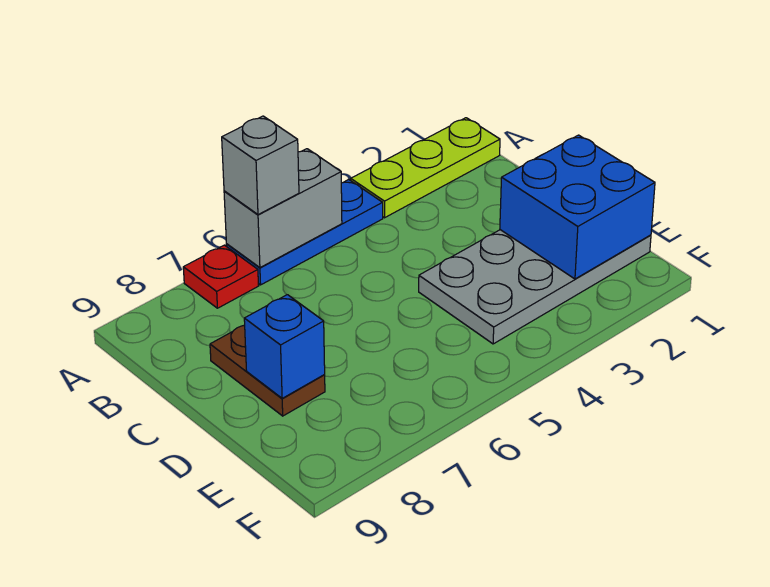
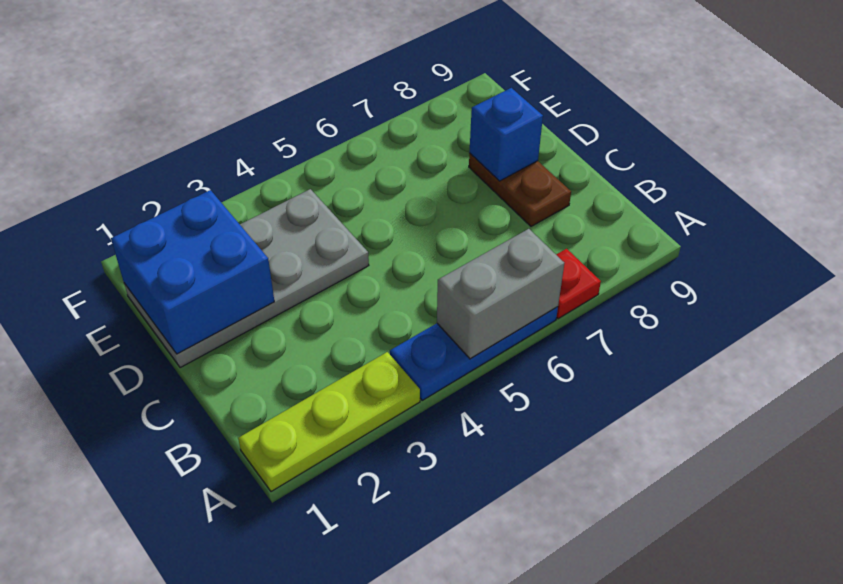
grey 1x1 brick [222,116,299,215] -> none

